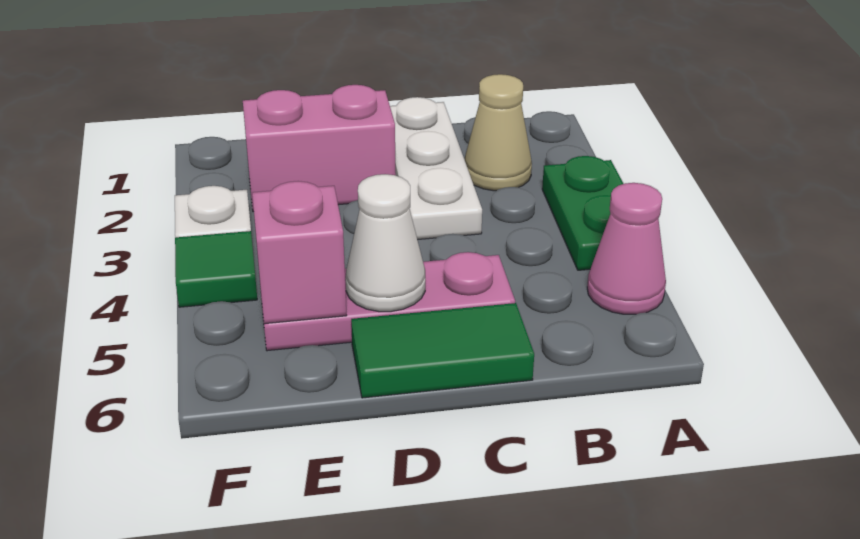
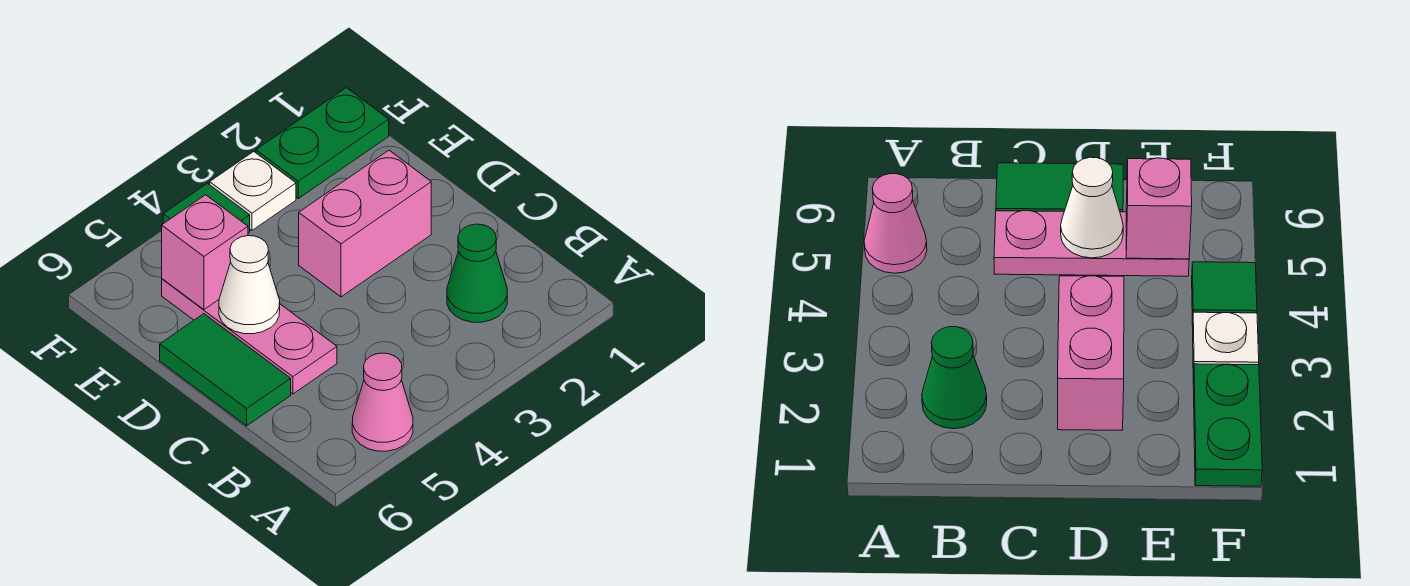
green 1x2 plate [542,156,624,270] -> green 1x2 plate moved to [256,88,389,198]
tan 1x1 cone [465,74,532,191] -> green 1x1 cone [447,224,507,322]
white 1x3 plate [390,97,482,240] -> none
pink 1x2 brick [243,85,396,212] -> pink 1x2 brick turned to [299,150,431,297]

